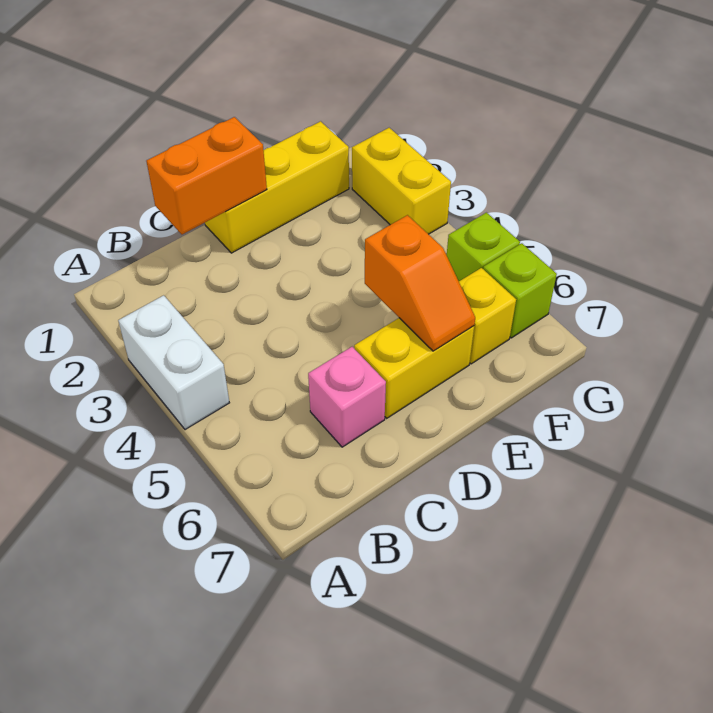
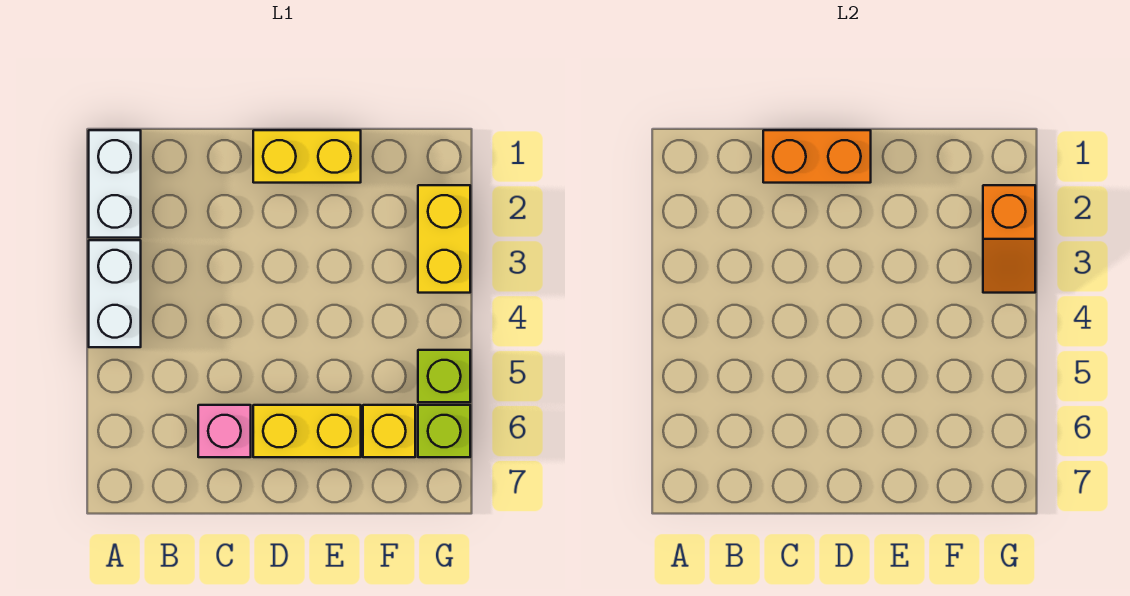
none -> white 1x2 brick [89,130,141,238]
yellow 1x3 brick [205,121,349,253] -> yellow 1x2 brick [253,130,361,183]
orange 1x2 slope [365,215,475,351] -> orange 1x2 slope moved to [983,185,1035,293]

